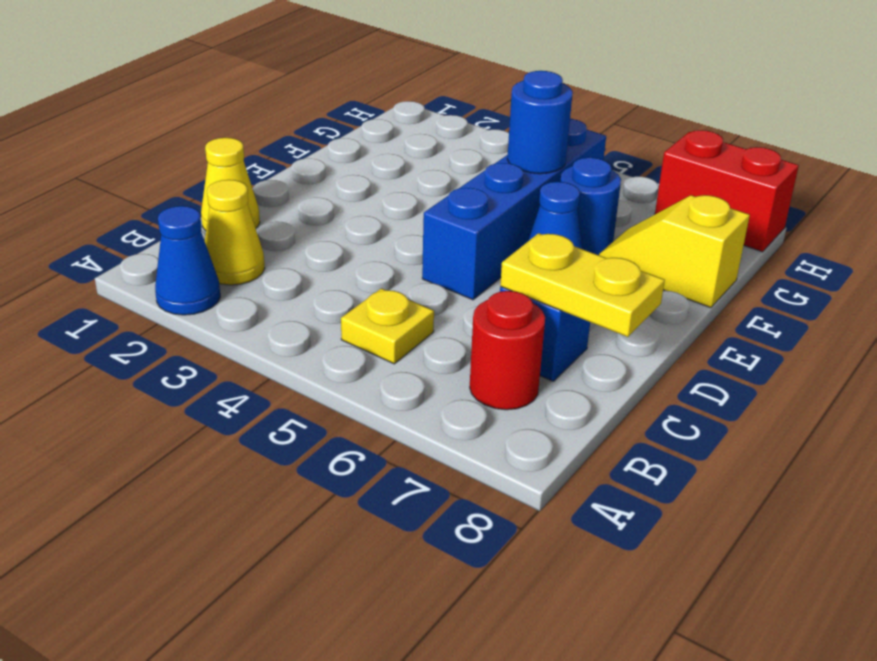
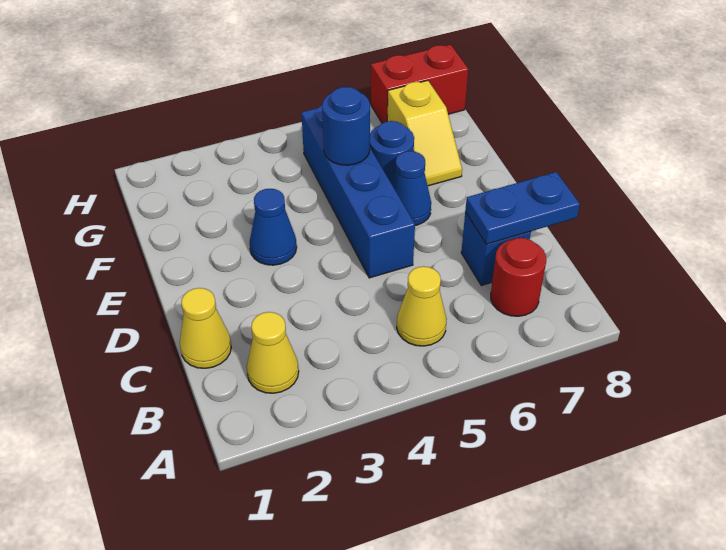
blue 1x1 cone [155,206,220,315] -> blue 1x1 cone moved to [249,189,297,265]
yellow 1x1 plate [341,288,434,364] -> yellow 1x1 cone [397,266,447,346]
yellow 1x2 plate [500,233,665,337] -> blue 1x2 plate [465,172,580,244]
yellow 1x2 slope [599,195,750,308] -> yellow 1x2 slope turned to [387,80,462,186]

